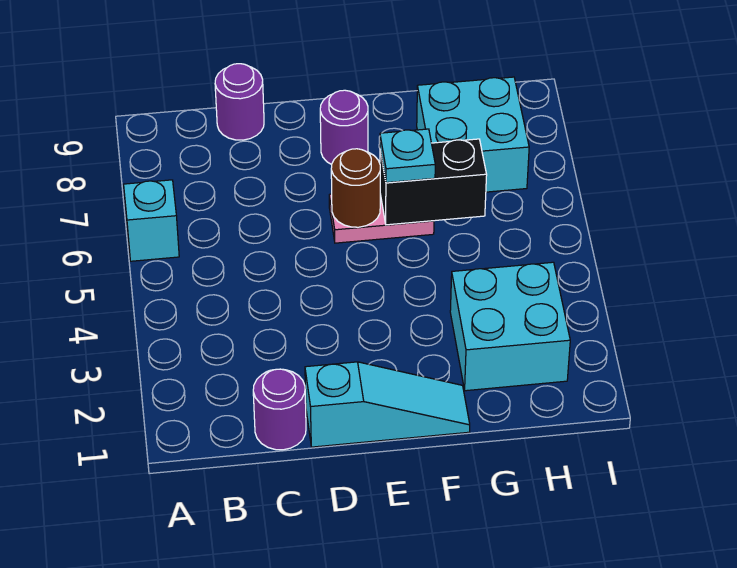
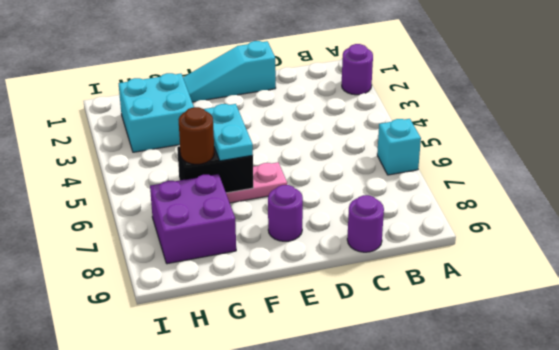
purple 1x1 round brick [253,369,306,450] -> purple 1x1 round brick moved to [342,44,373,95]
brown 1x1 round brick [331,149,380,227] -> brown 1x1 round brick moved to [178,107,214,164]
cyan 1x1 plate [380,129,435,183] -> cyan 1x2 plate [204,104,253,161]
cyan 2x2 brick [417,77,529,192] -> purple 2x2 brick [150,174,236,264]

